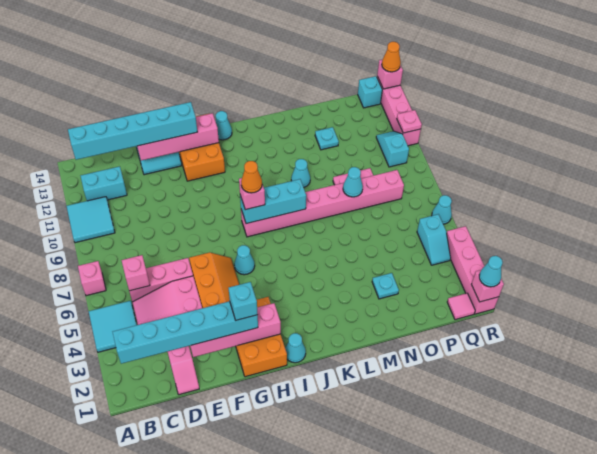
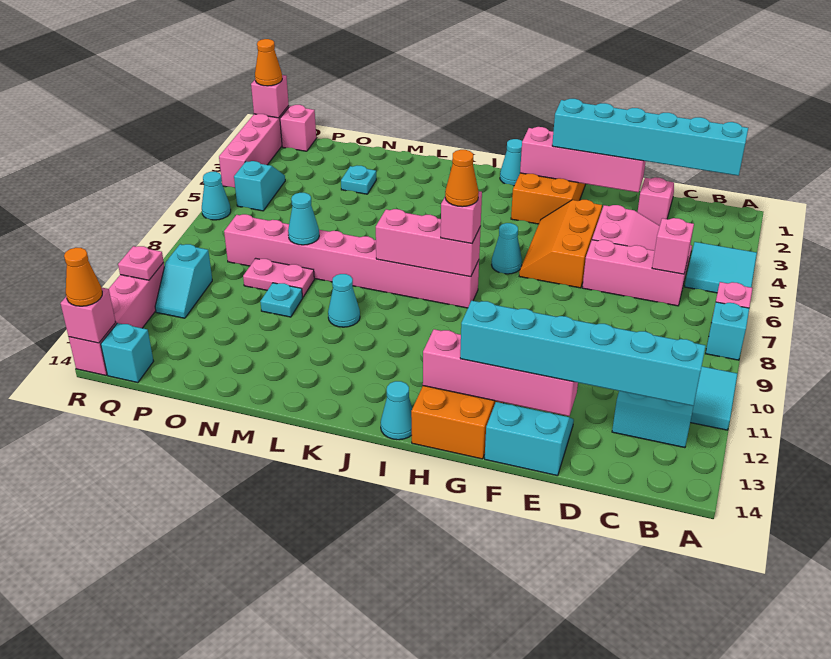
cyan 1x1 brick [229,282,258,320] -> cyan 1x1 brick moved to [706,302,749,360]
cyan 1x3 brick [240,179,306,224] -> pink 1x3 brick [376,209,481,277]
cyan 1x1 plate [315,127,339,150] -> cyan 1x1 plate moved to [260,283,303,317]
pink 1x1 tile [447,293,475,320] -> pink 1x1 brick [280,105,316,151]
cyan 1x1 cone [479,256,503,287] -> orange 1x1 cone [255,39,282,86]

